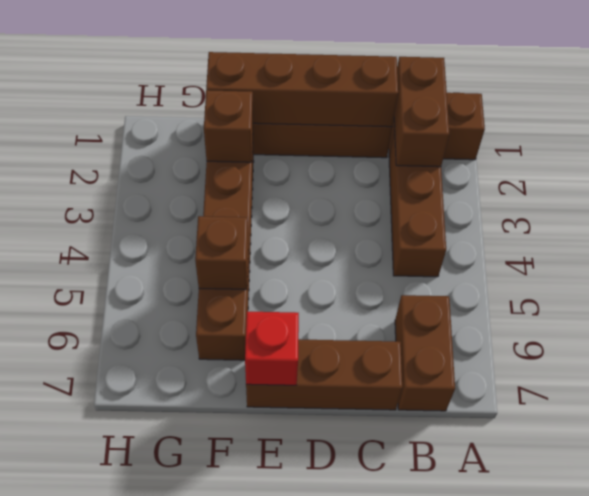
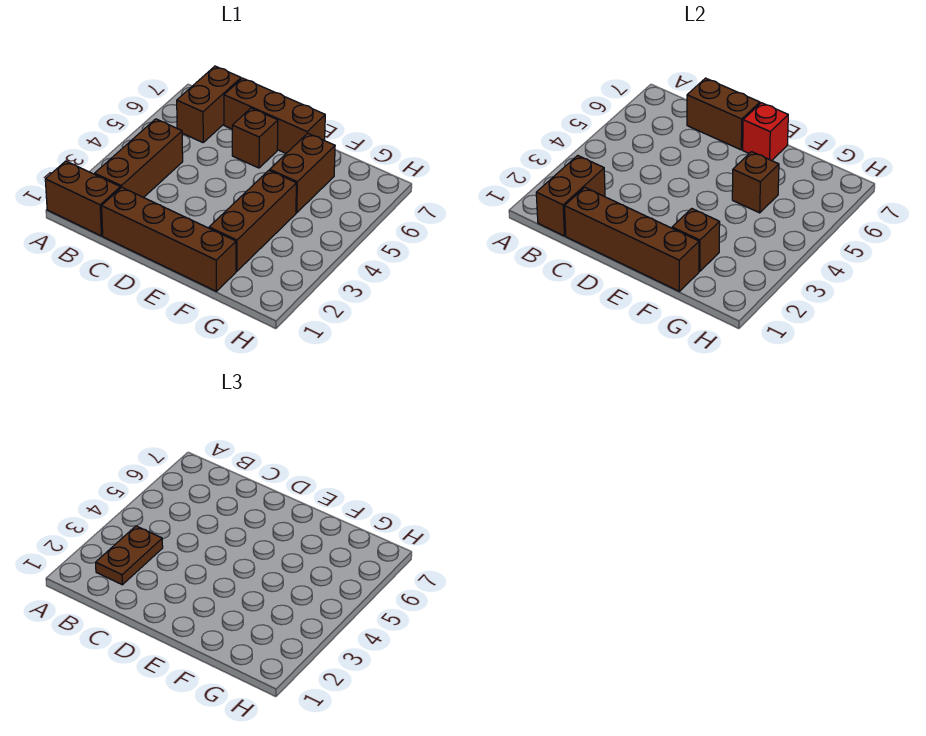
none -> brown 1x2 plate [96,526,163,585]
none -> brown 1x2 brick [687,78,760,150]
none -> brown 1x1 brick [232,108,278,168]

